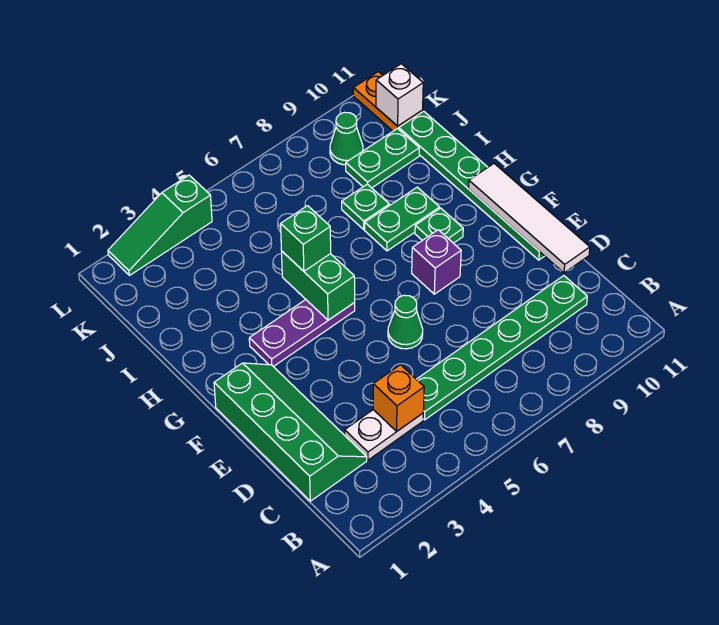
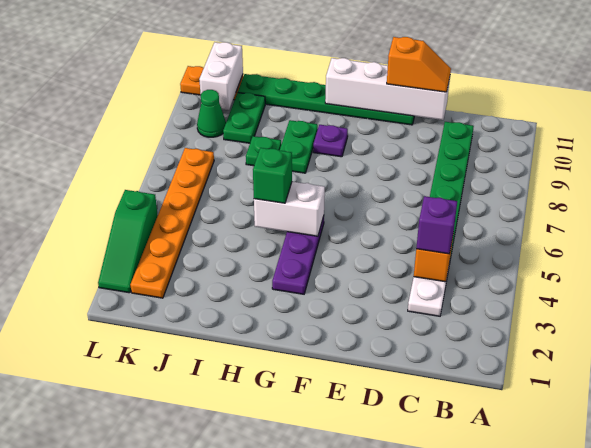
green 2x4 slope [214,363,367,501] -> none
white 1x4 tile [469,164,590,273] -> white 1x4 brick [325,58,450,120]
none -> orange 1x2 slope [387,37,451,92]
green 1x1 cone [388,295,423,349] -> none
purple 1x1 brick [412,230,461,294] -> purple 1x1 brick moved to [416,196,457,254]
green 1x2 brick [282,252,355,320] -> white 1x2 brick [254,182,325,236]
green 1x1 plate [415,208,463,243] -> purple 1x1 plate [313,125,348,157]
none -> orange 1x6 plate [130,148,214,298]
white 1x1 brick [376,64,423,126] -> white 1x2 brick [199,42,243,110]

